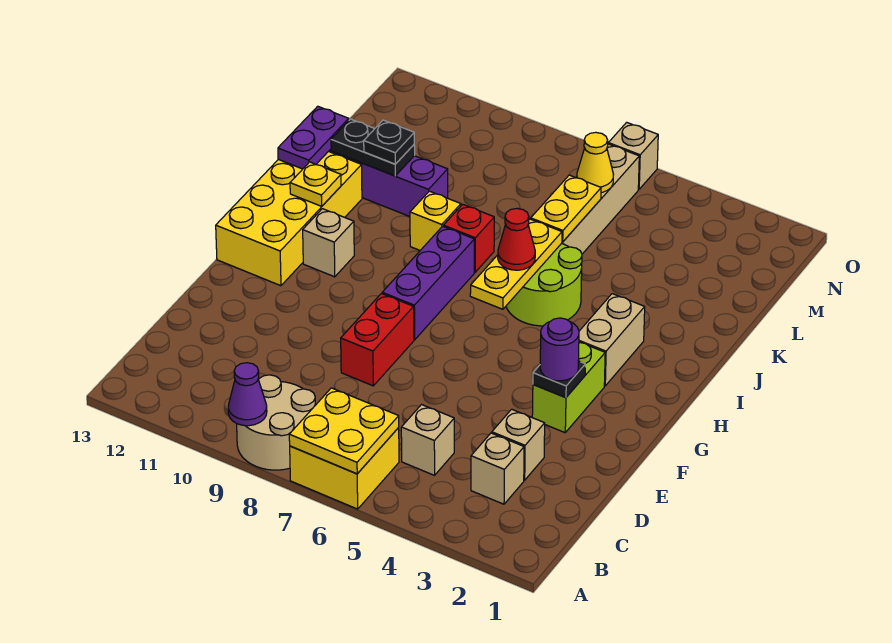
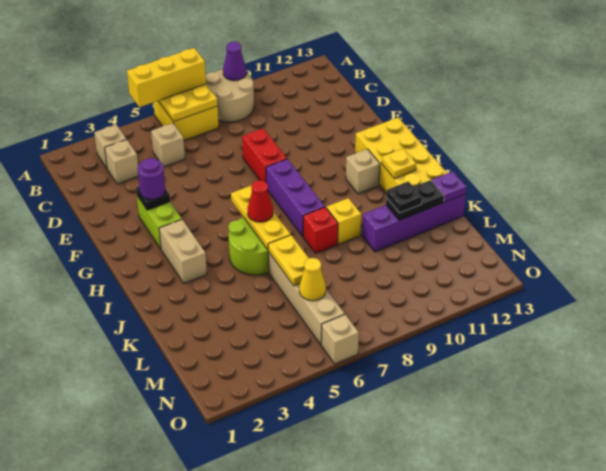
none -> yellow 1x3 brick [127,48,206,107]
tan 1x1 brick [492,409,545,480] -> tan 1x1 brick moved to [94,125,126,168]
purple 1x2 plate [278,106,349,169] -> purple 1x1 plate [432,171,467,202]

